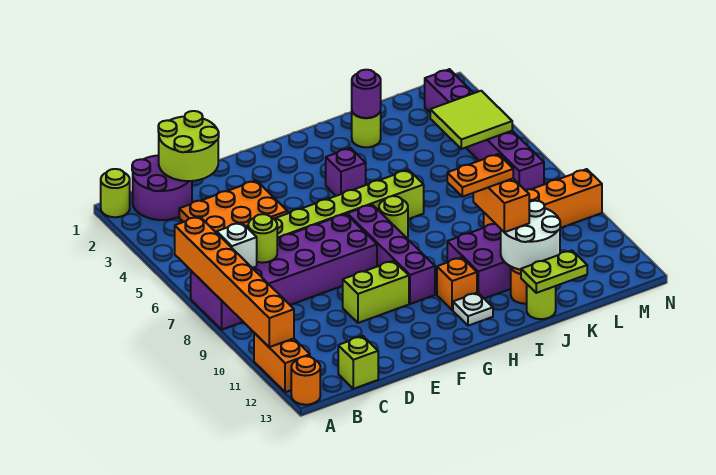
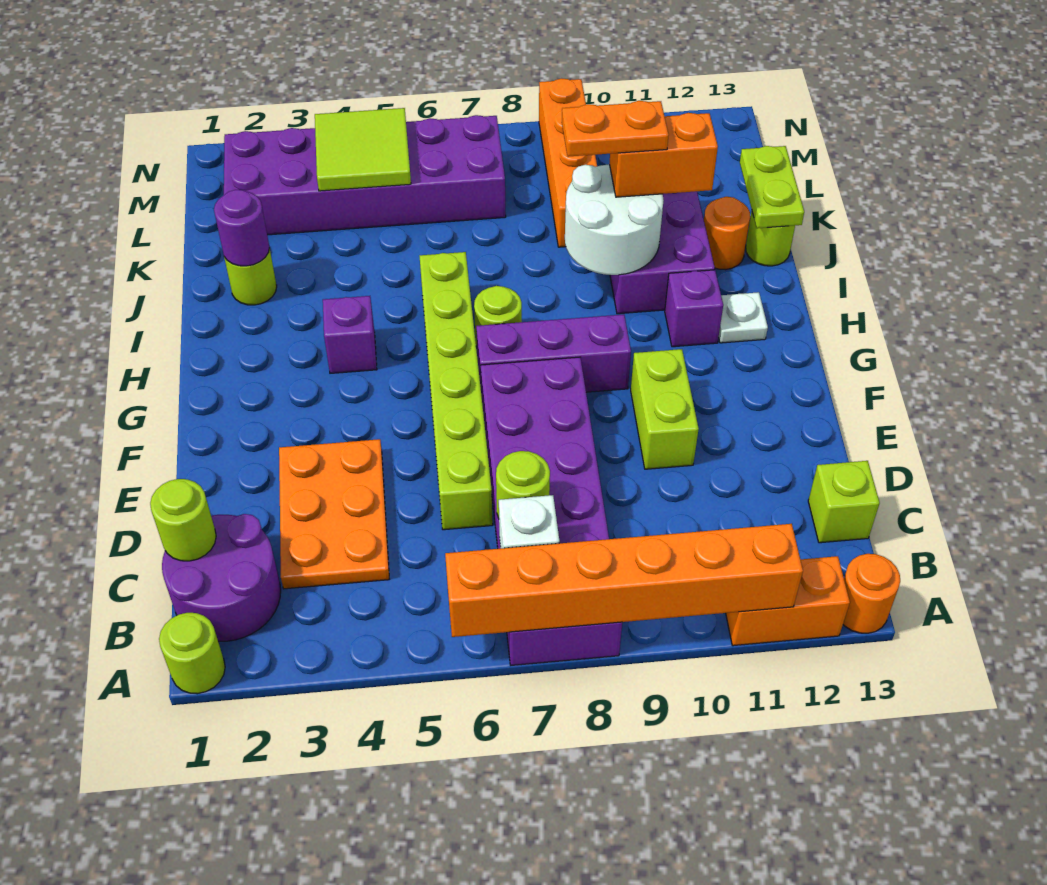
lime 2x2 round brick [158,111,219,181] -> lime 1x1 round brick [150,479,216,561]
purple 1x4 brick [347,204,435,304] -> purple 1x3 brick [476,314,631,396]
orange 1x1 brick [437,257,477,310] -> purple 1x1 brick [665,270,723,347]
orange 1x2 plate [447,154,513,197] -> orange 1x2 plate turned to [562,101,669,157]
white 2x2 round brick [501,201,560,270] -> white 2x2 round brick moved to [565,164,664,275]
purple 1x6 brick [425,69,544,190] -> purple 2x6 brick [224,115,506,235]

